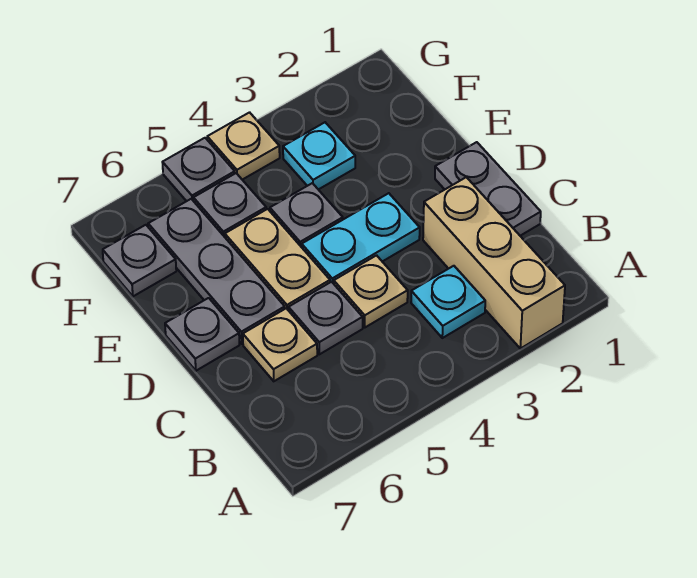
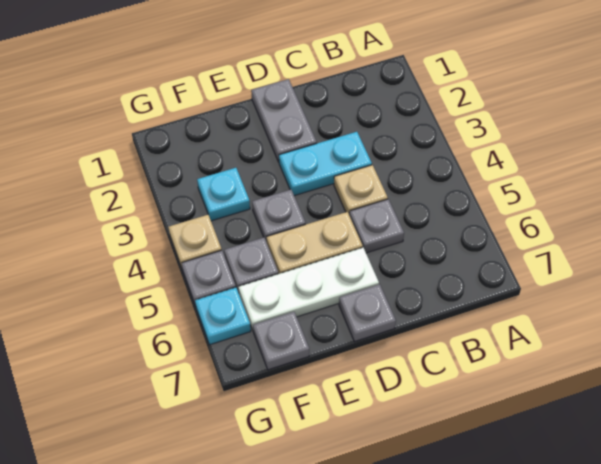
tan 1x3 brick [423,177,565,349] -> none
cyan 1x1 plate [411,266,485,338] -> cyan 1x1 plate moved to [195,288,251,345]
grey 1x2 plate [435,142,541,236] -> grey 1x2 plate turned to [251,79,317,162]
tan 1x1 plate [243,308,317,381] -> none
cyan 1x2 plate [302,193,420,284] -> cyan 1x2 plate turned to [279,132,372,196]
grey 1x3 plate [148,199,285,344] -> white 1x3 plate [238,248,379,330]

